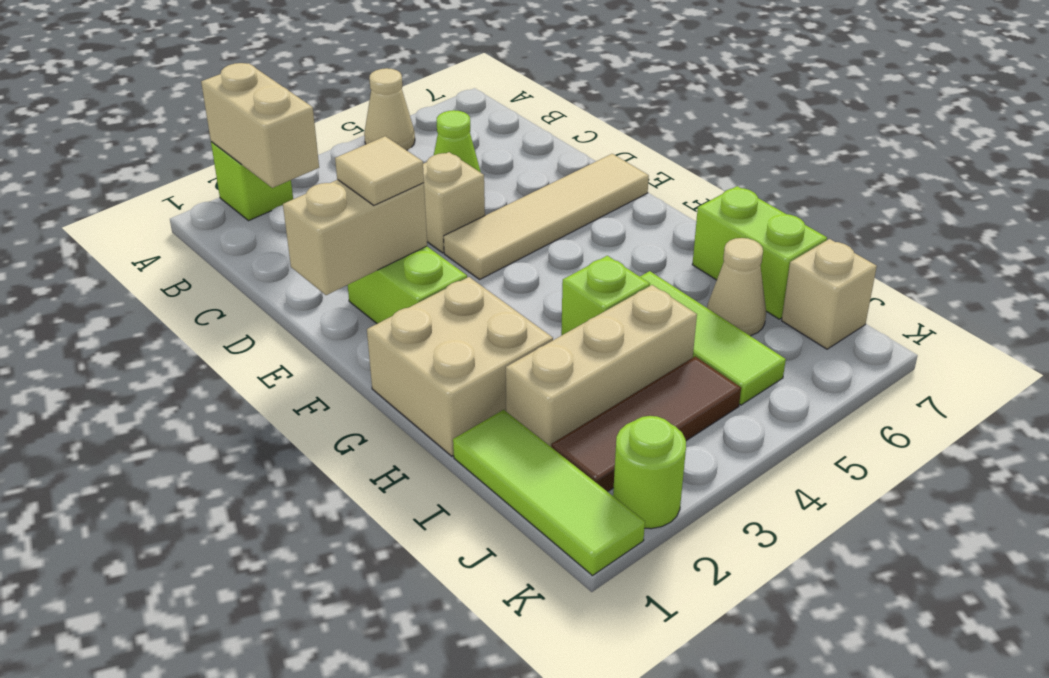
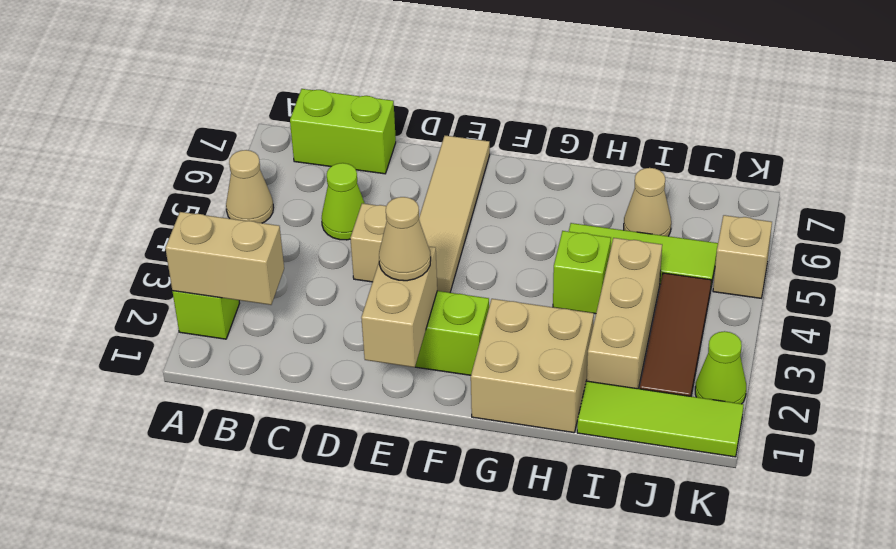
tan 1x1 tile [335,136,424,205] -> tan 1x1 cone [379,197,431,281]
lime 1x2 brick [692,186,827,319] -> lime 1x2 brick moved to [290,89,396,174]
tan 1x1 brick [782,239,877,349] -> tan 1x1 brick moved to [713,215,772,298]
lime 1x1 round brick [613,416,686,529] -> lime 1x1 cone [695,331,746,404]

